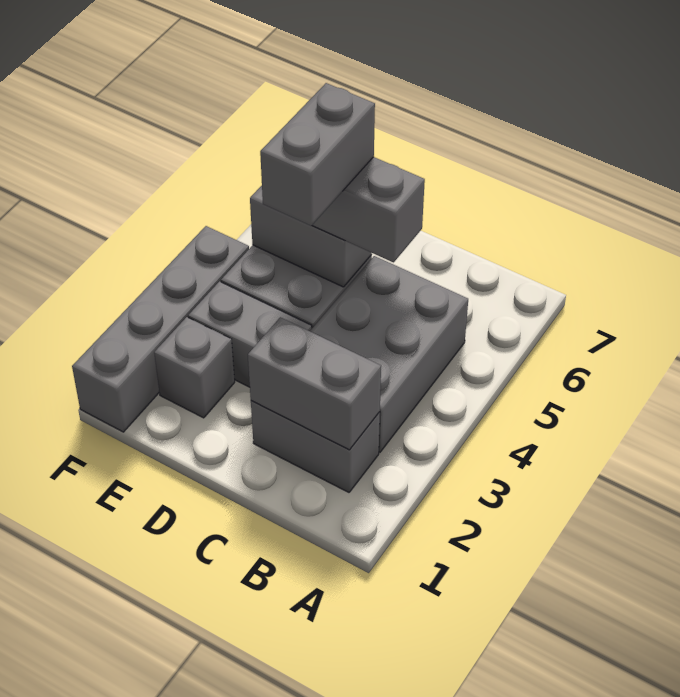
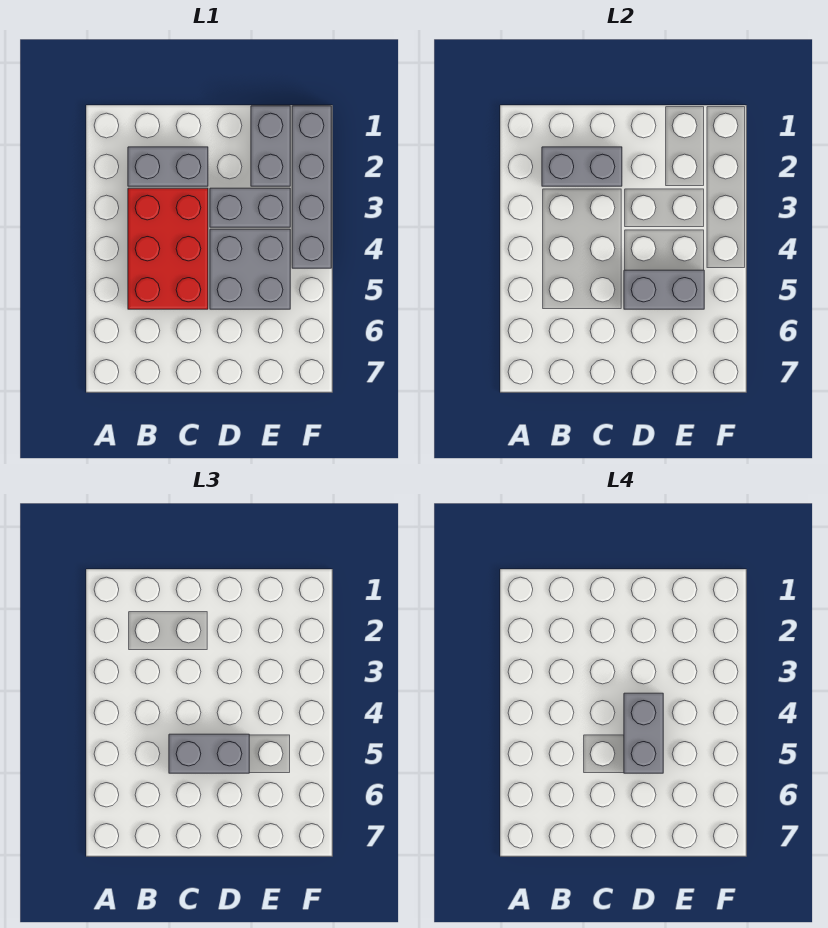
grey 2x3 brick [310,256,468,452] -> red 2x3 brick [128,188,208,309]
grey 1x1 brick [154,317,235,418] -> grey 1x2 brick [251,106,290,186]

